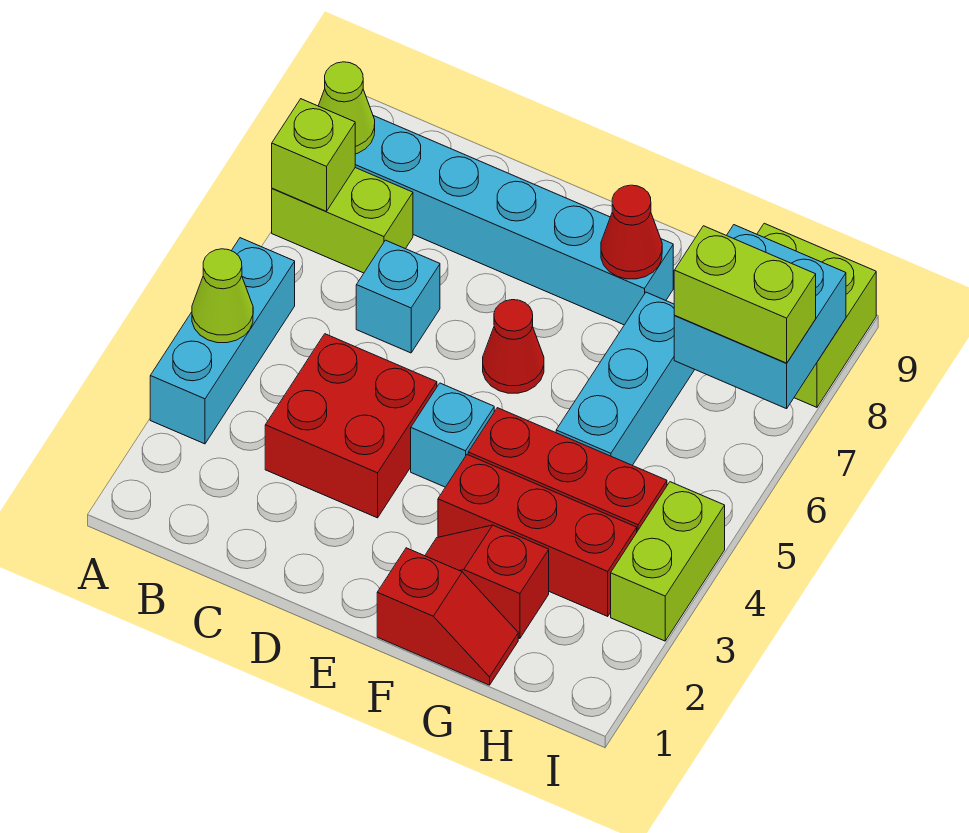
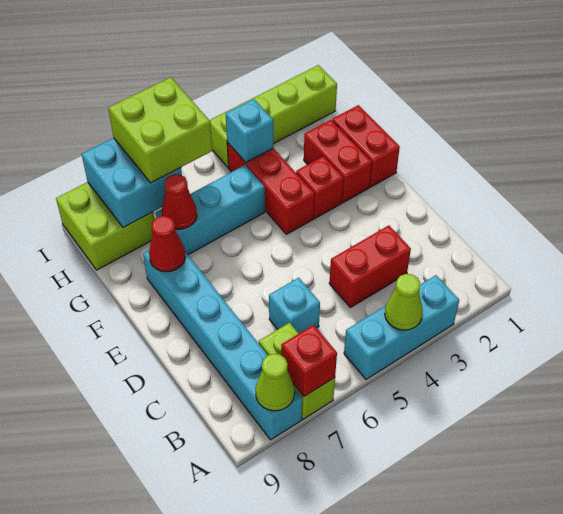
lime 1x1 brick [272,99,355,211] -> red 1x1 brick [281,325,337,396]
red 2x2 brick [265,334,437,518] -> red 1x2 brick [329,225,411,308]
cyan 1x1 brick [411,383,494,487] -> cyan 1x1 brick moved to [226,99,274,162]
red 1x1 cone [483,300,544,393] -> red 1x1 cone moved to [162,174,197,229]
red 1x2 slope [377,548,518,685] -> red 1x2 brick [332,105,400,187]
red 1x2 slope [425,525,549,639] -> red 1x2 brick [304,120,372,202]
red 1x3 brick [438,455,637,616] -> red 1x1 brick [296,156,344,218]
lime 1x2 brick [674,226,816,363] -> lime 2x2 brick [108,77,212,183]
lime 1x2 brick [611,482,725,641] -> lime 1x4 brick [210,65,337,168]

